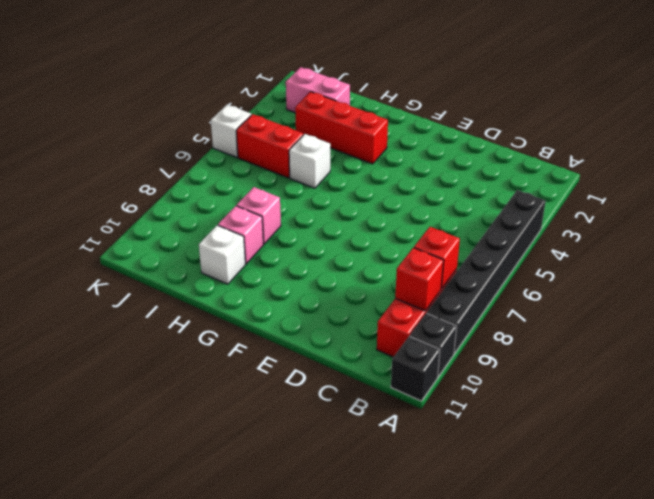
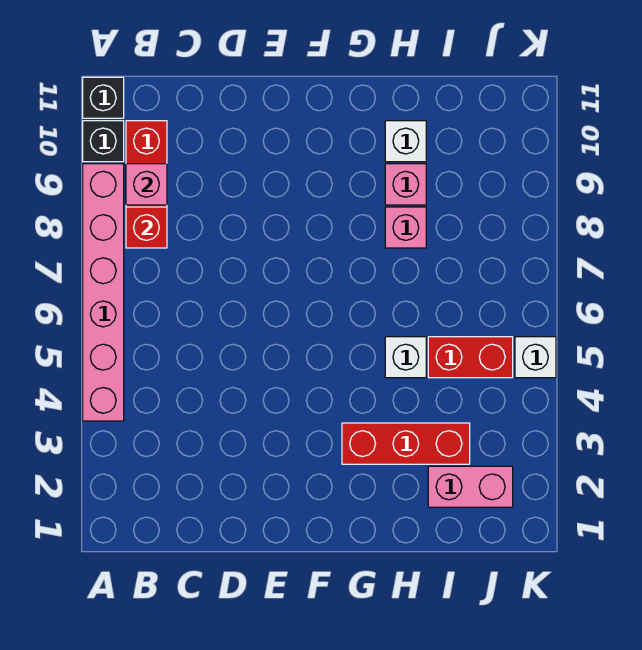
black 1x6 brick [427,190,546,353] -> pink 1x6 brick [83,164,124,421]
red 1x1 brick [395,248,444,311] -> pink 1x1 brick [126,164,167,205]

